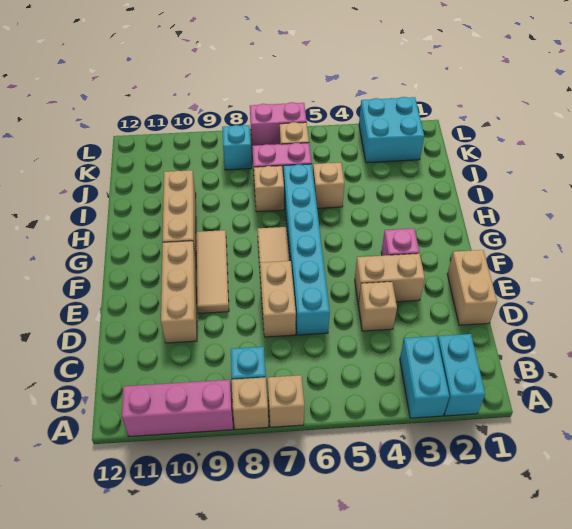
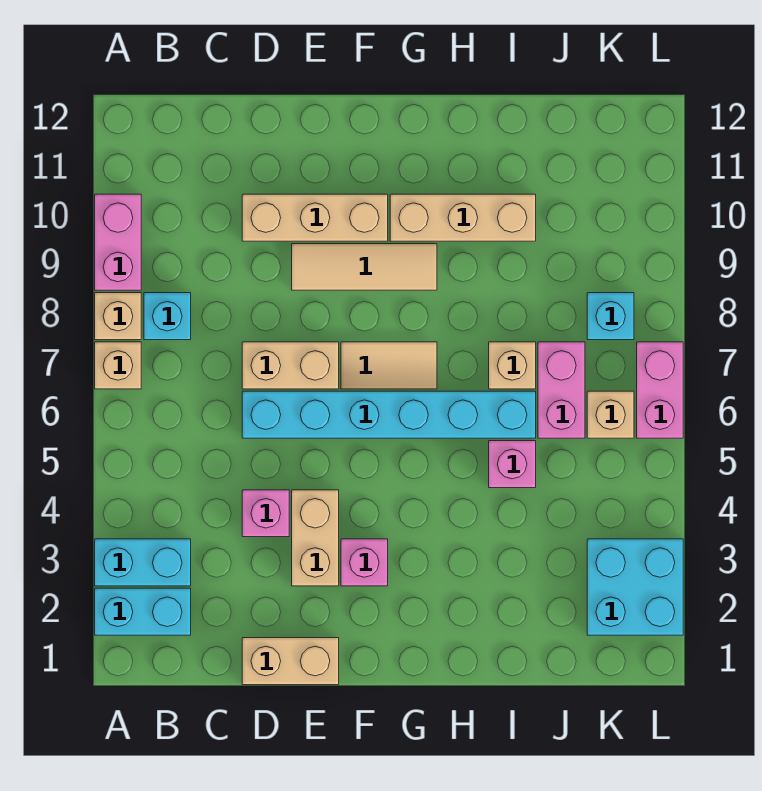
pink 1x3 brick [122,380,233,436] -> pink 1x2 brick [95,194,141,290]
tan 1x1 brick [358,282,397,331] -> pink 1x1 brick [242,490,289,537]
tan 1x1 brick [313,163,344,208] -> pink 1x1 brick [489,441,536,488]

